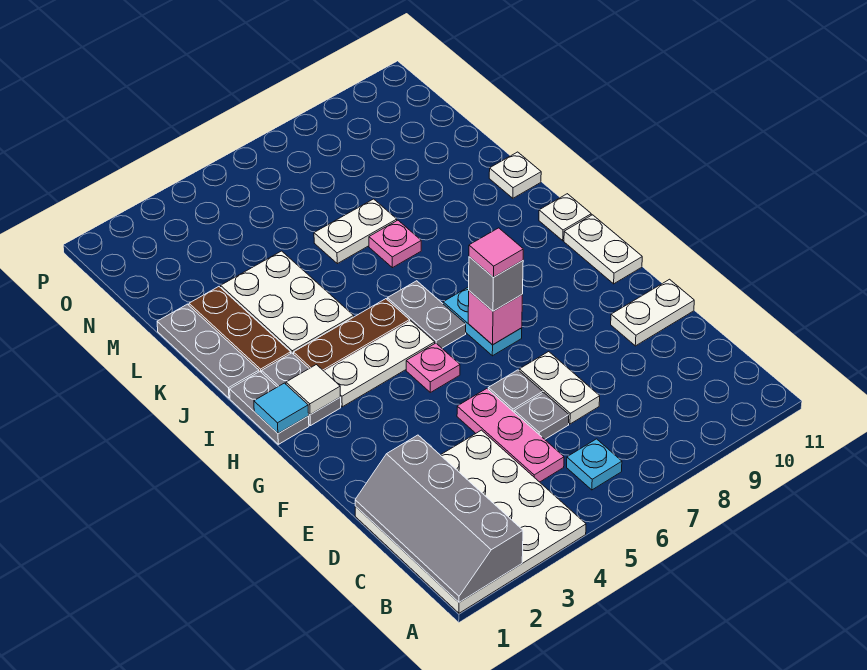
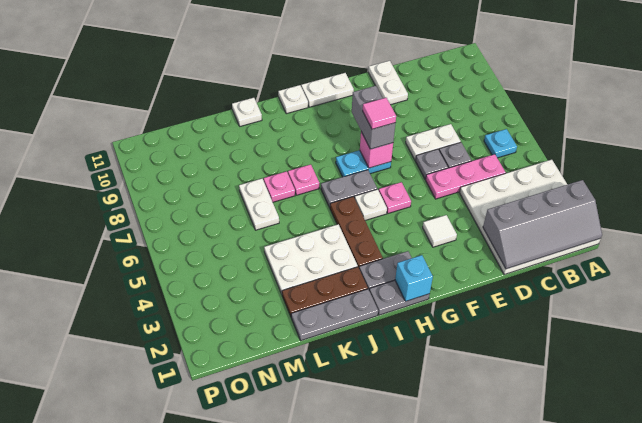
grey 1x1 brick [469,257,523,311] -> grey 1x2 brick [352,86,395,149]
cyan 1x1 tile [254,383,309,433] -> cyan 1x1 brick [395,255,433,301]
white 1x1 tile [286,365,340,415] -> white 1x1 tile moved to [423,215,457,247]
white 1x3 plate [324,321,435,407] -> white 1x1 plate [355,189,387,220]
none -> pink 1x1 plate [288,164,319,195]

